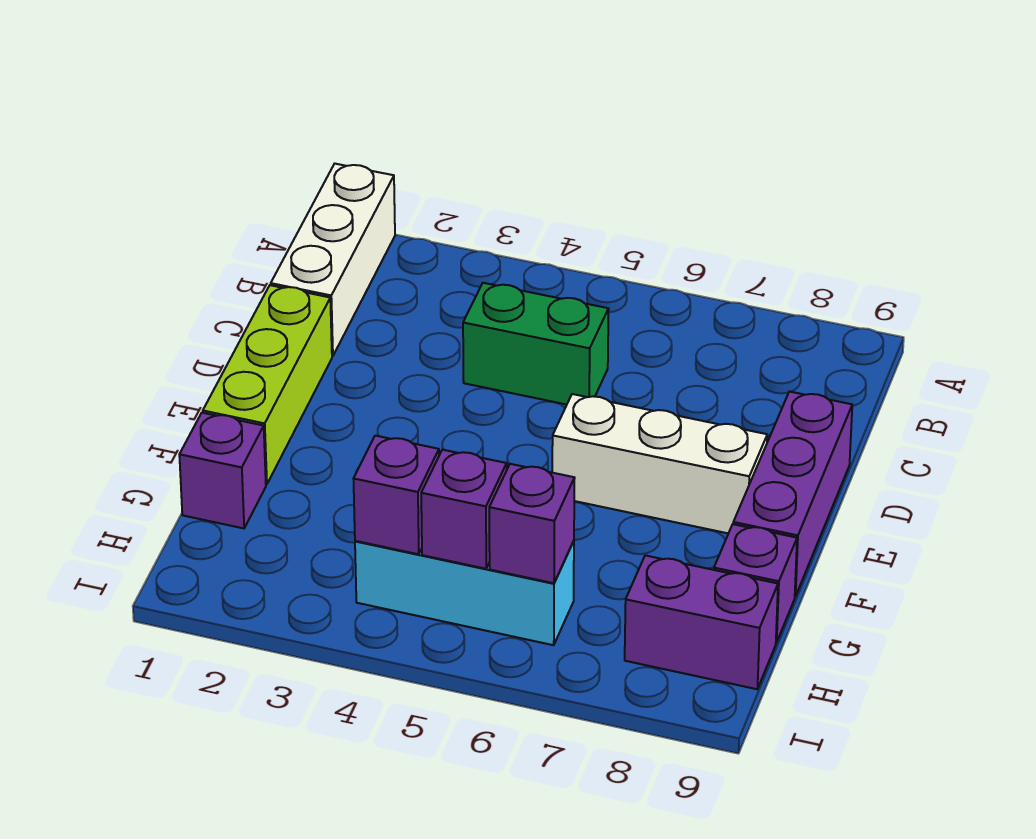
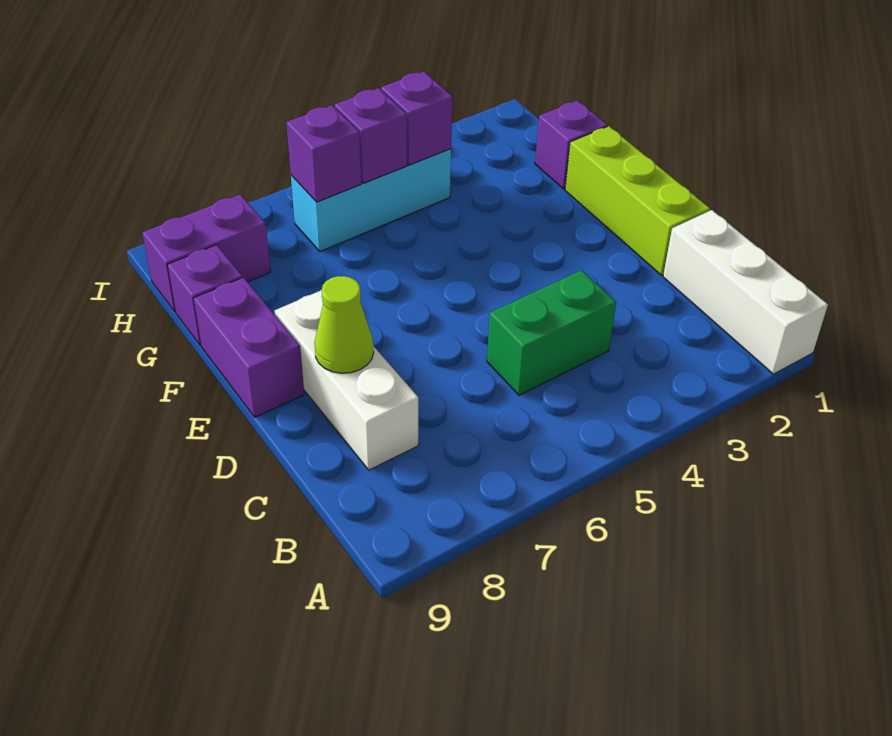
none -> lime 1x1 cone [314,276,374,373]
purple 1x3 brick [733,392,852,596] -> purple 1x2 brick [194,277,304,417]
white 1x3 brick [552,394,767,533] -> white 1x3 brick turned to [275,290,418,470]

